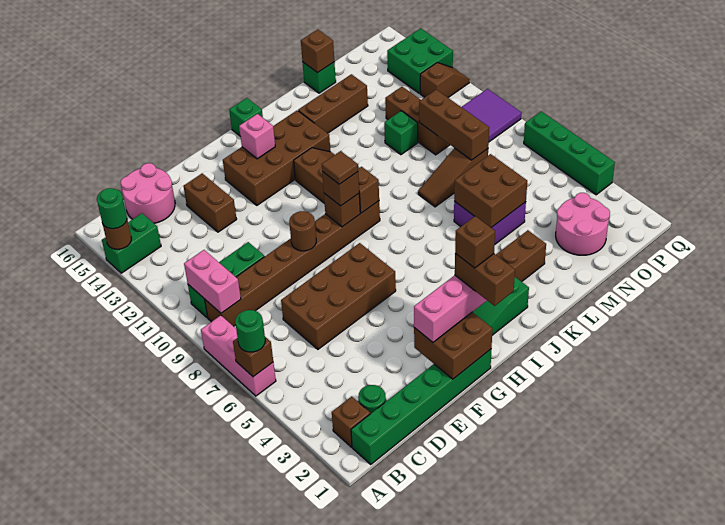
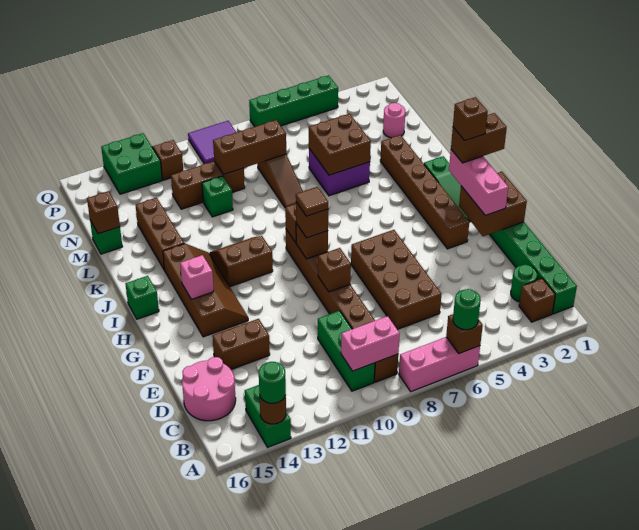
brown 1x1 round brick [289,211,316,251] -> brown 1x1 brick [318,248,351,292]
brown 2x4 brick [223,110,330,205] -> brown 2x4 slope [163,244,248,337]
pink 2x2 round brick [556,193,610,255] -> pink 1x1 round brick [383,103,405,138]

